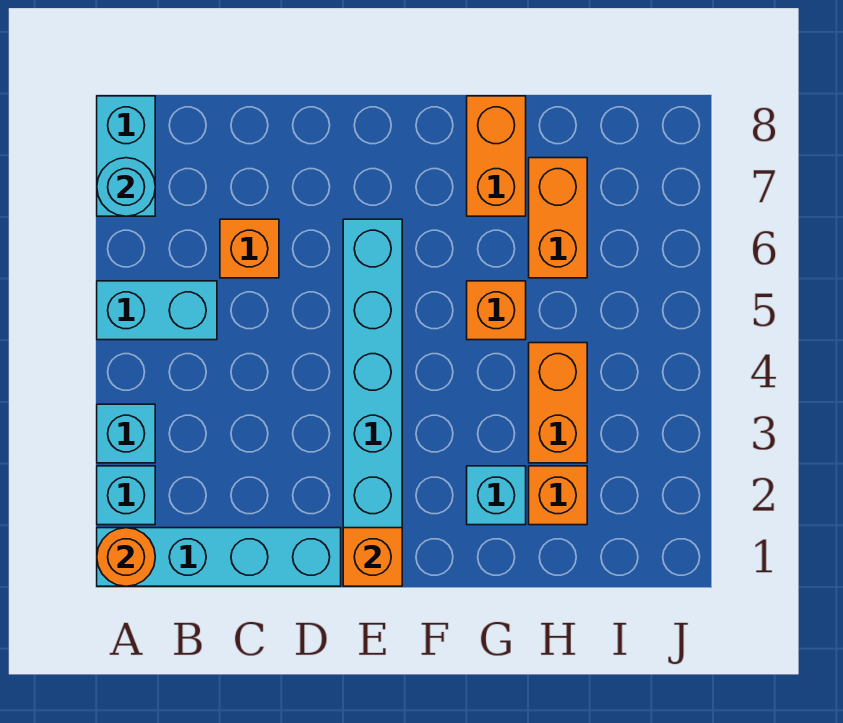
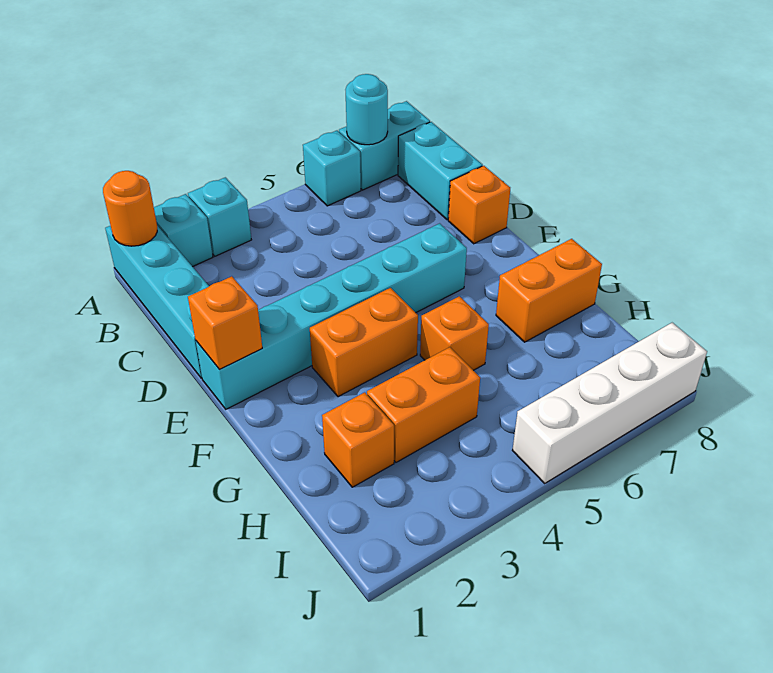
cyan 1x2 brick [97,281,217,340] -> cyan 1x2 brick moved to [398,122,483,220]
orange 1x1 brick [220,219,279,278] -> orange 1x1 brick moved to [448,166,510,244]
cyan 1x1 brick [467,466,526,525] -> cyan 1x1 brick moved to [303,131,361,206]
orange 1x2 brick [529,158,587,278] -> orange 1x2 brick moved to [310,288,418,397]
none -> white 1x4 brick [512,323,707,483]

